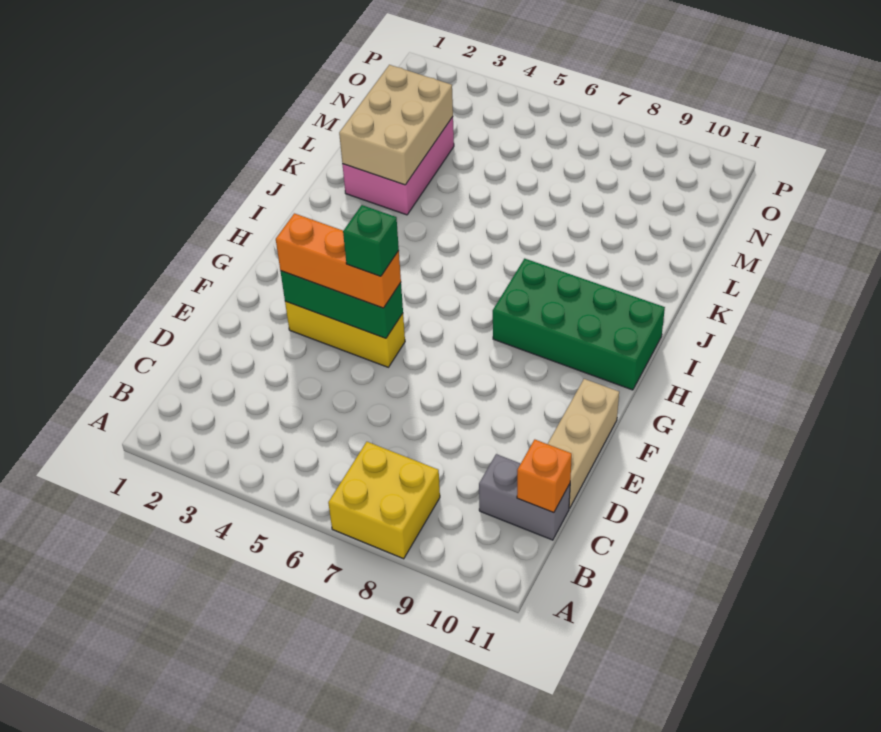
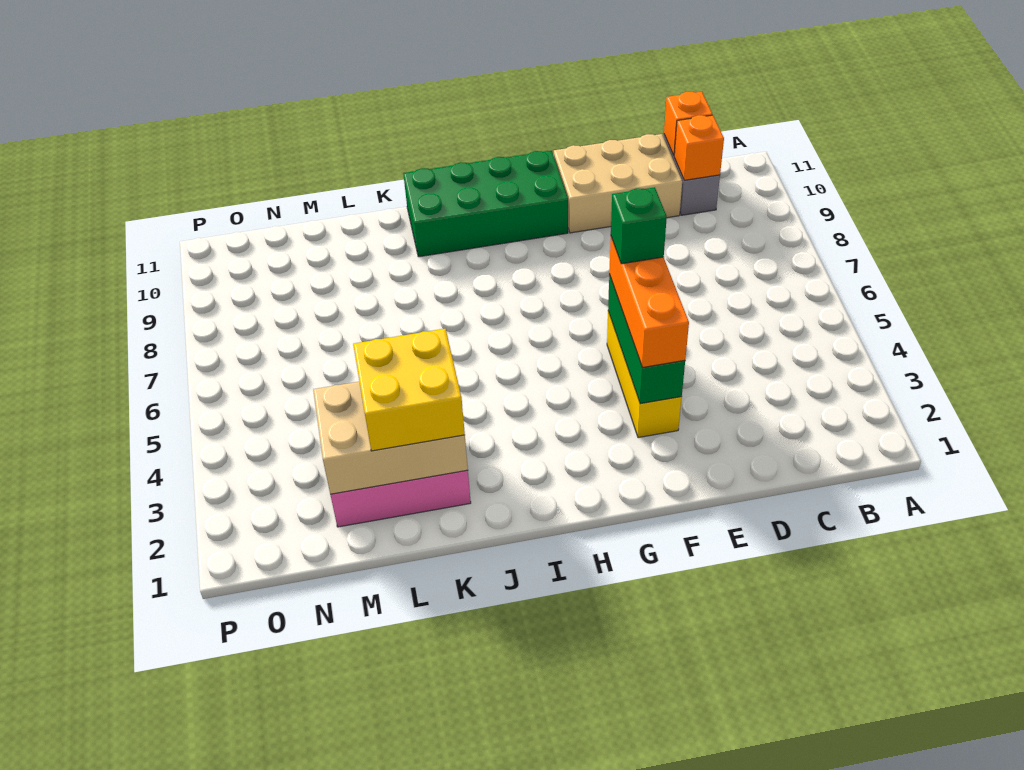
yellow 2x2 brick [328,442,440,559] -> yellow 2x2 brick moved to [353,329,465,451]
none -> orange 1x1 brick [674,115,724,180]
tan 1x3 brick [548,379,619,508] -> tan 2x3 brick [554,134,682,233]
green 2x4 brick [493,259,665,390] -> green 2x4 brick turned to [403,151,568,257]

